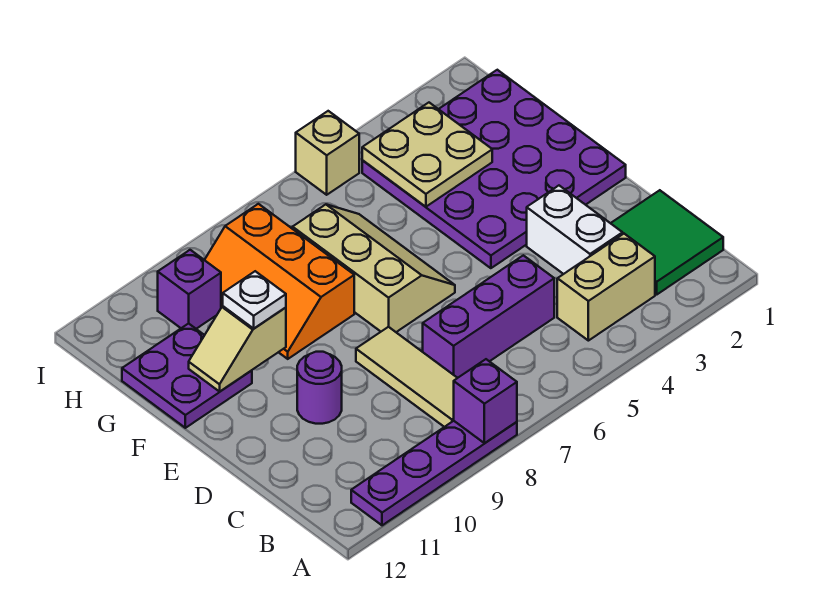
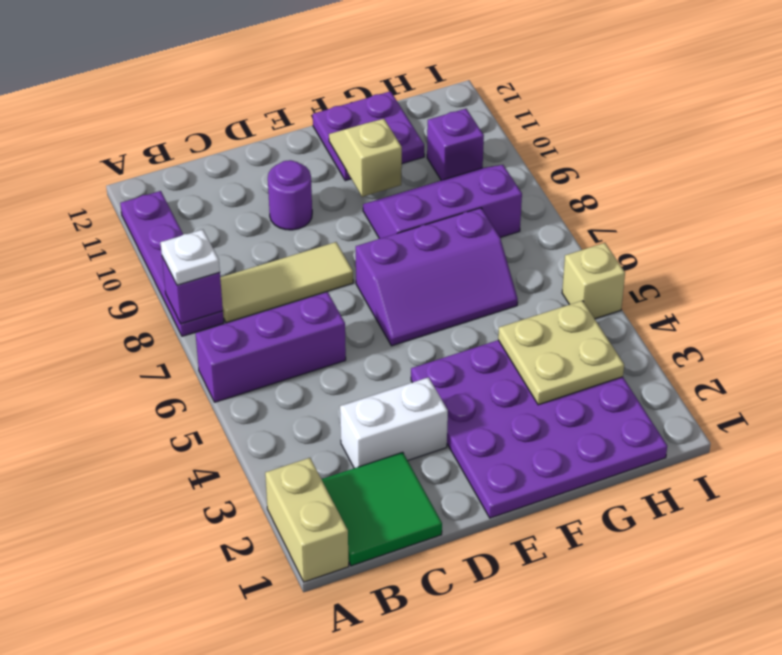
tan 1x2 brick [557,234,655,341] -> tan 1x2 brick moved to [265,458,349,582]
purple 1x3 brick [423,255,554,378] -> purple 1x3 brick turned to [196,292,346,402]
tan 2x3 slope [293,204,455,332] -> purple 2x3 slope [356,208,518,346]
orange 2x3 slope [205,204,354,359] -> purple 2x3 slope [363,165,522,238]
white 1x1 plate [223,271,286,328] -> white 1x1 plate moved to [160,230,220,285]

